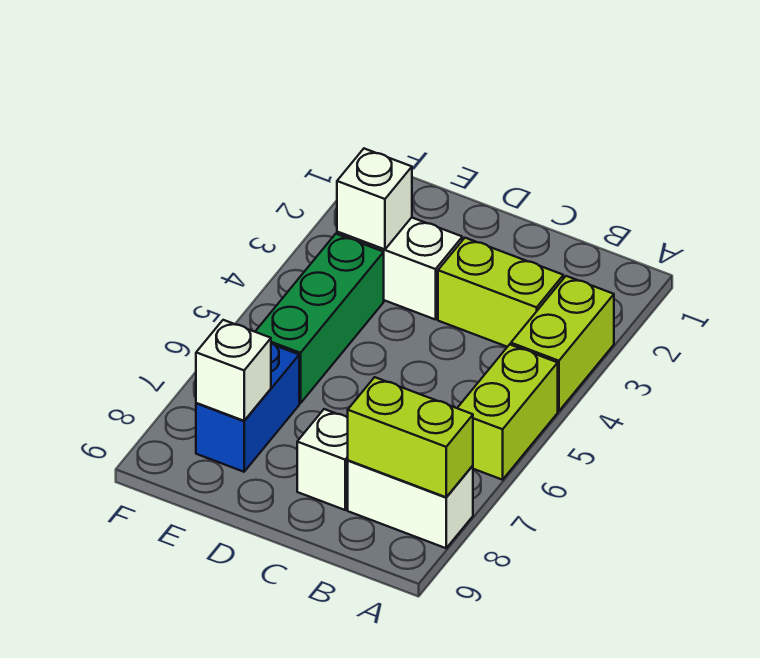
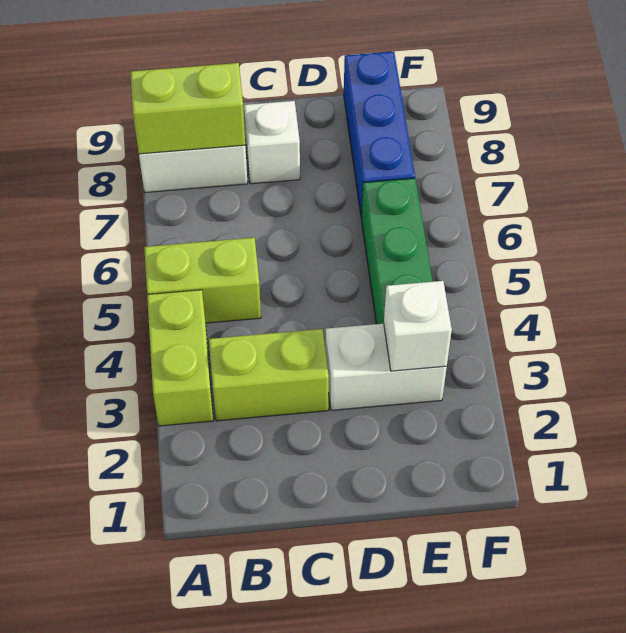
lime 1x2 brick [458,344,558,480] -> lime 1x2 brick turned to [144,238,261,323]
blue 1x2 brick [196,343,299,472] -> blue 1x3 brick [344,52,415,218]
white 1x1 brick [196,320,271,421] -> none

